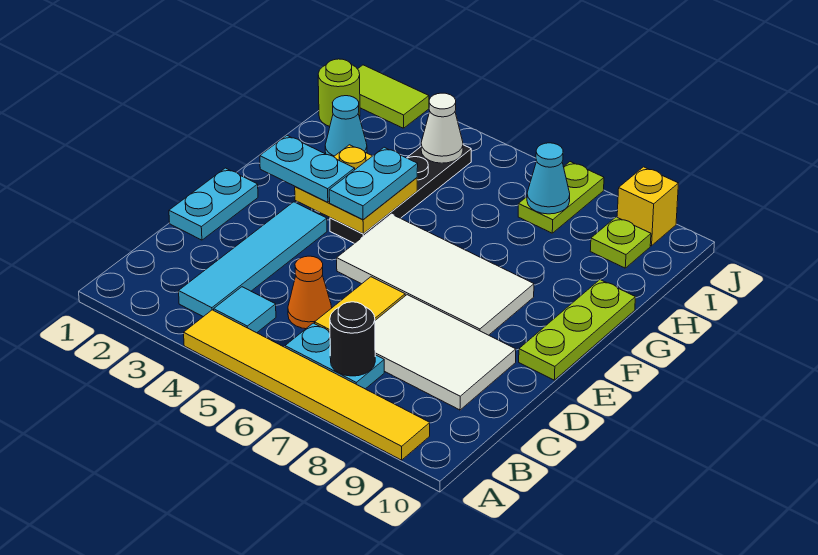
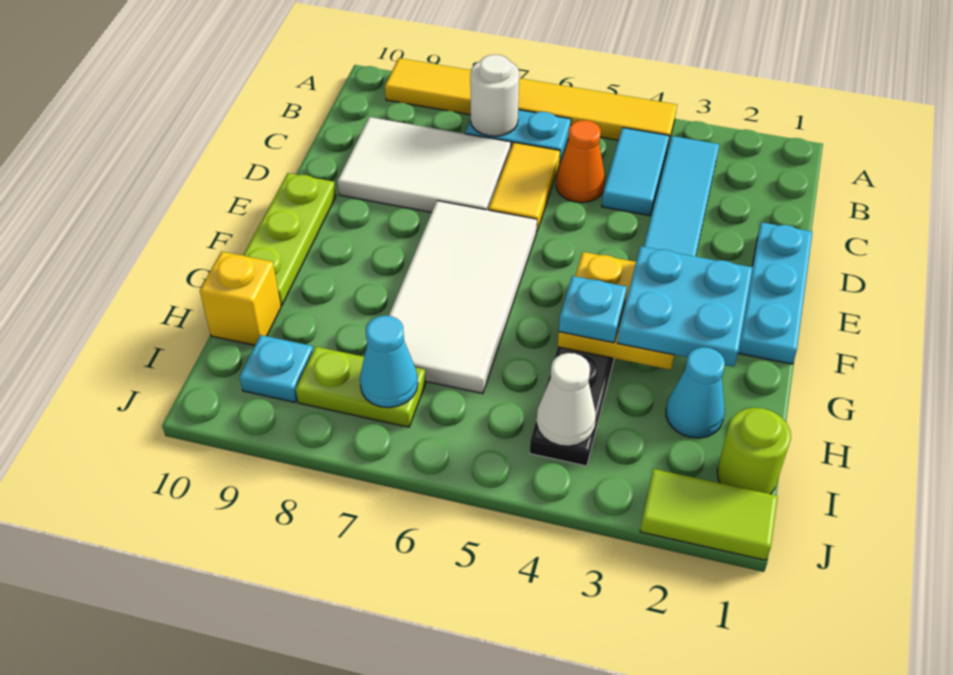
cyan 1x1 tile [214,287,276,333] -> cyan 1x2 tile [602,128,669,216]
black 1x1 round brick [330,302,375,376] -> white 1x1 round brick [470,55,519,136]
cyan 1x2 plate [169,168,258,240] -> cyan 1x3 plate [738,222,812,364]
white 2x4 tile [337,214,534,335] -> white 2x4 tile turned to [389,201,537,393]
cyan 1x2 plate [260,136,355,202] -> cyan 2x2 plate [617,246,753,367]
cyan 1x2 plate [329,147,418,220] -> cyan 1x1 plate [559,276,627,343]
lime 1x2 plate [518,162,604,233] -> lime 1x2 plate turned to [296,347,426,427]
lime 1x1 plate [590,217,651,268] -> cyan 1x1 plate [240,335,313,402]
yellow 1x1 brick [617,167,678,246] -> yellow 1x1 brick moved to [200,251,281,345]

